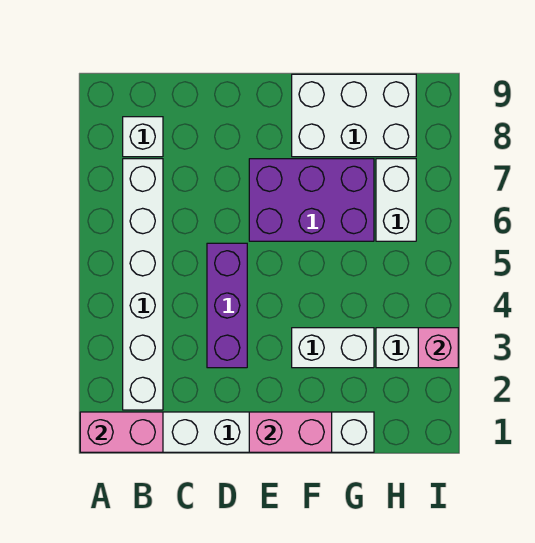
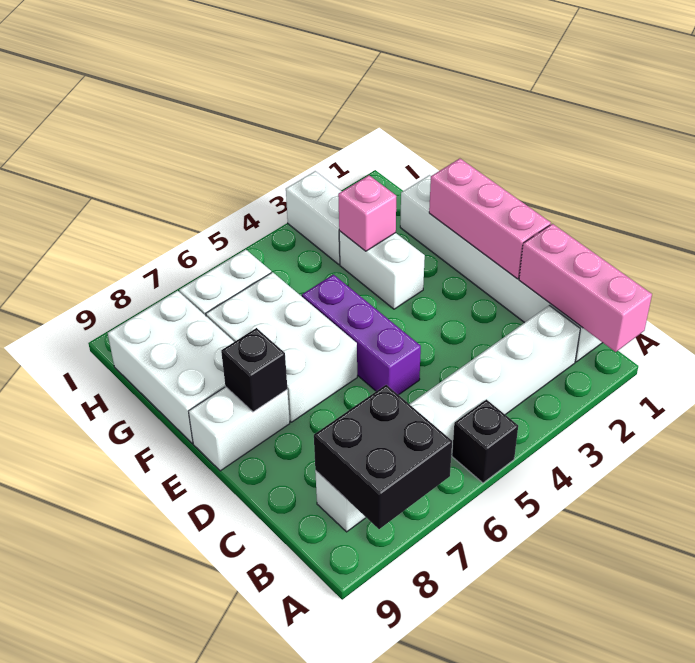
pink 1x2 brick [80,412,163,452] -> pink 1x3 brick [519,224,652,352]
none -> black 1x1 brick [452,399,518,483]
none -> black 2x2 brick [314,385,452,529]
purple 1x3 brick [207,243,247,368] -> purple 1x3 brick turned to [302,275,421,395]
pink 1x2 brick [249,412,332,452] -> pink 1x3 brick [429,159,551,279]
purple 2x3 brick [249,159,374,241] -> white 2x3 brick [206,272,357,422]
none -> white 1x2 brick [189,387,290,471]
none -> black 1x1 brick [221,328,287,412]
pink 1x1 brick [418,328,458,368] -> pink 1x1 brick moved to [338,175,396,251]

